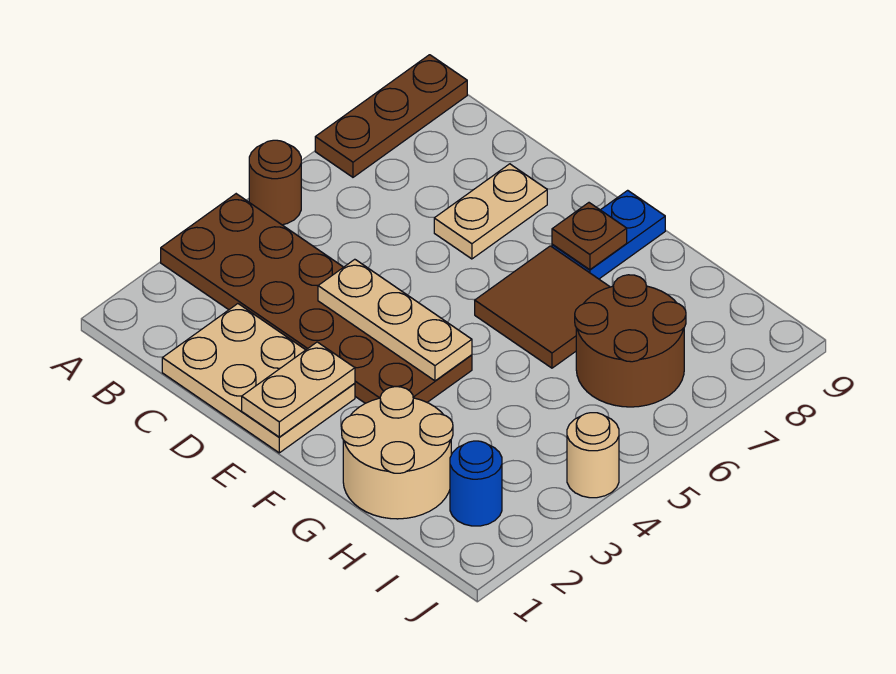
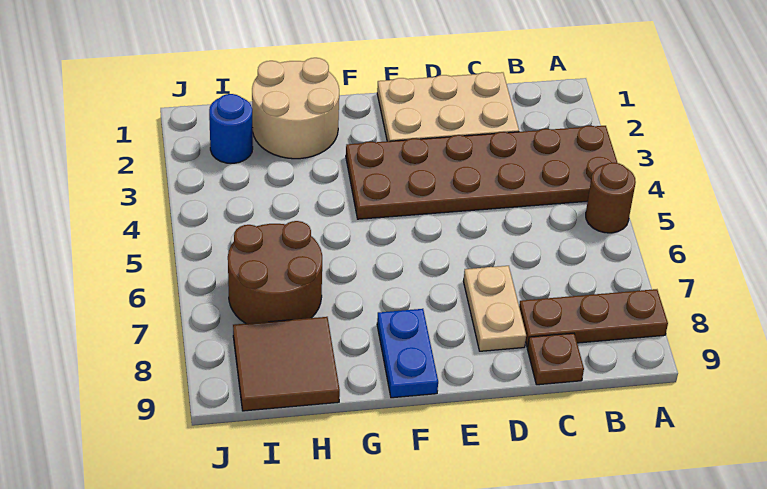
brown 1x3 plate [315,55,467,177] -> brown 1x3 plate turned to [519,289,668,347]
tan 1x3 plate [318,259,472,381] -> none
tan 1x2 plate [242,342,355,437] -> none
brown 2x2 tile [475,246,610,368] -> brown 2x2 tile moved to [233,317,340,411]
brown 1x1 plate [552,203,627,270] -> brown 1x1 plate moved to [527,333,584,385]
tan 1x1 round brick [567,413,619,498] -> none

